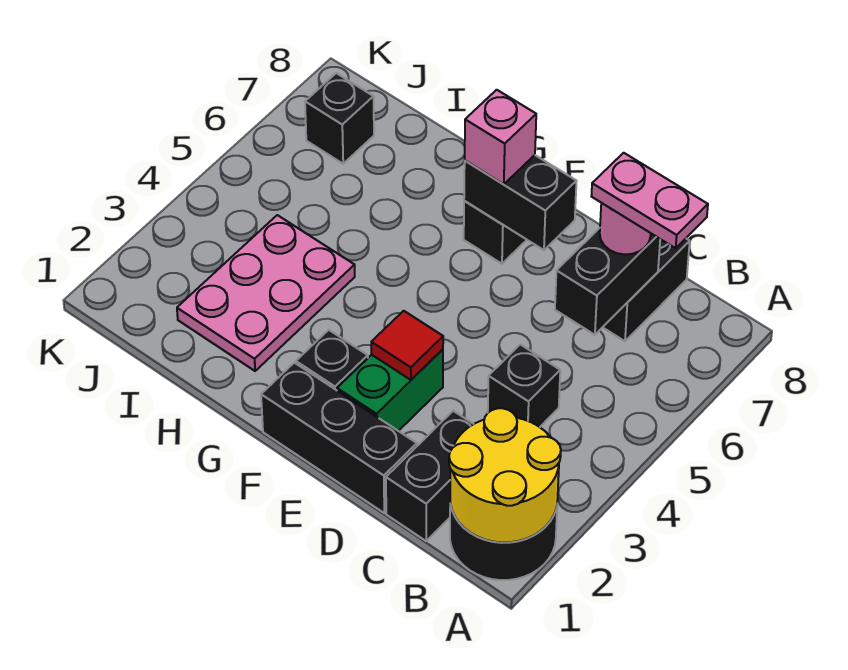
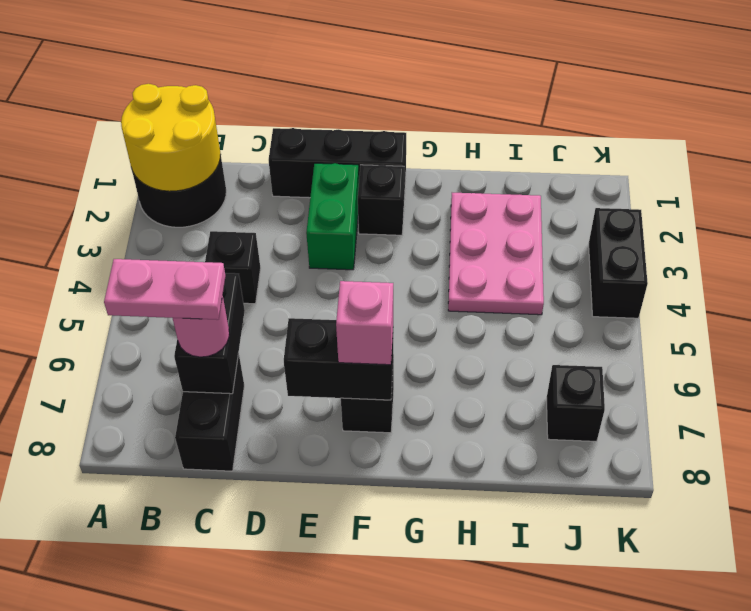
black 1x2 brick [386,411,473,541] -> black 1x2 brick moved to [589,208,648,318]
red 1x1 tile [371,311,443,380] -> none

